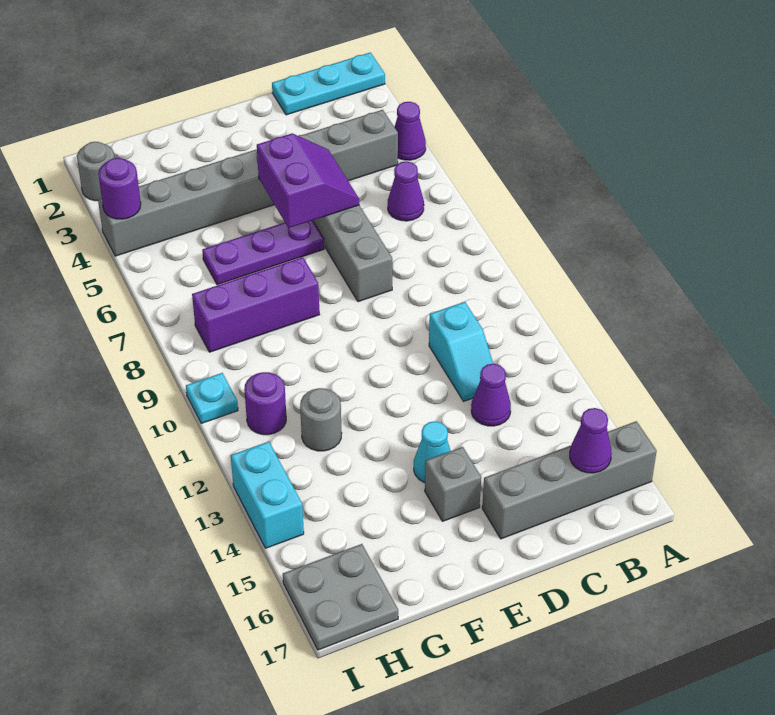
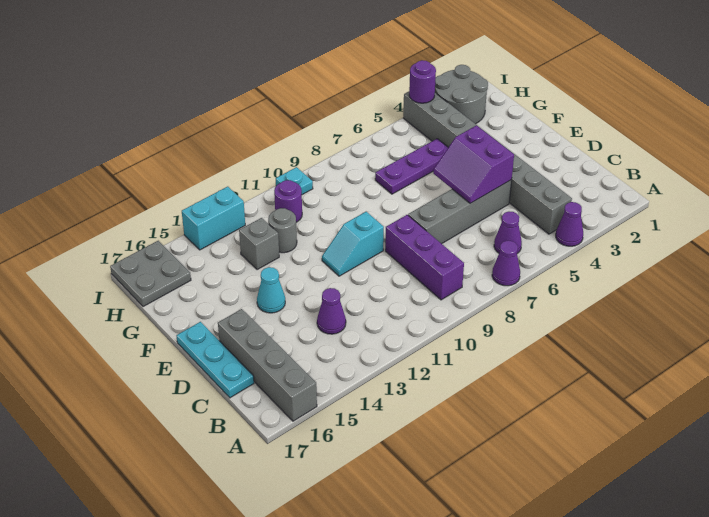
cyan 1x3 plate [272,52,385,115] -> cyan 1x3 plate moved to [177,322,254,398]
purple 1x1 cone [570,408,612,473] -> purple 1x1 cone moved to [492,241,520,286]
cyan 1x2 slope [429,302,493,401] -> cyan 1x2 slope moved to [322,212,384,276]
purple 2x2 slope [257,134,359,228] -> purple 2x2 slope turned to [433,126,514,203]
purple 1x3 plate [202,220,324,285] -> purple 1x3 plate turned to [375,139,448,194]
grey 1x1 brick [425,447,481,521] -> grey 1x1 brick moved to [239,218,279,270]
purple 1x3 brick [192,257,320,352] -> purple 1x3 brick moved to [385,215,464,300]
grey 1x1 round brick [77,142,114,201] -> grey 2x2 round brick [435,65,488,124]

